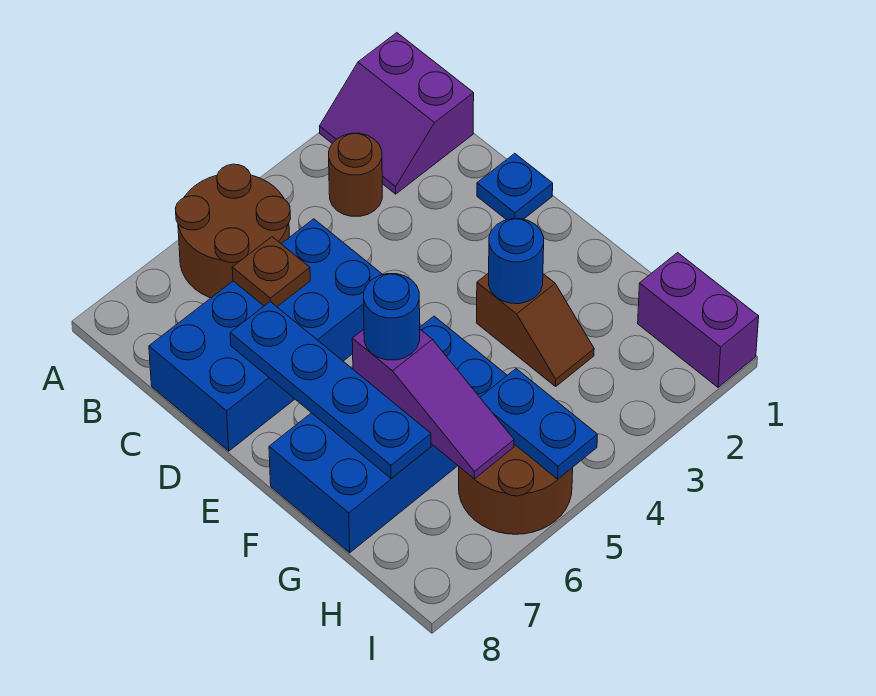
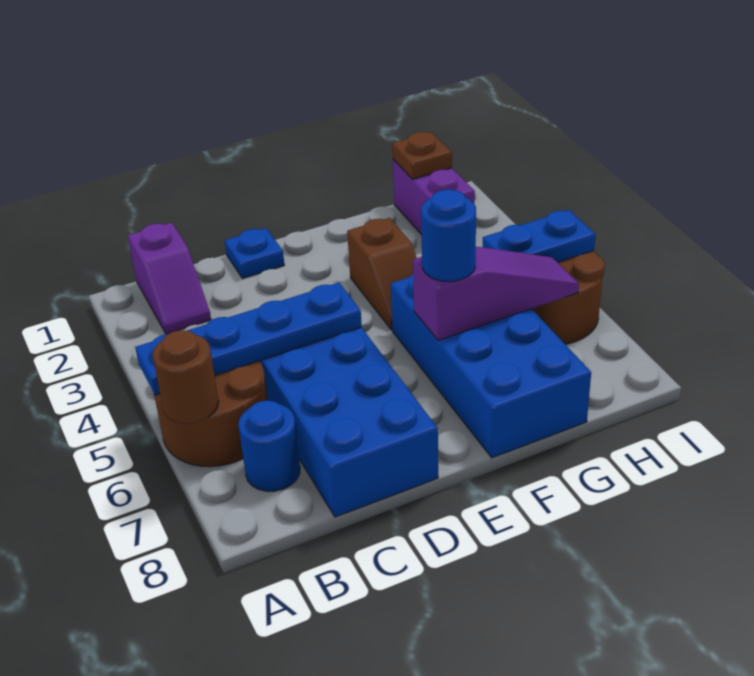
purple 2x2 slope [319,33,474,194] -> purple 1x2 slope [128,223,211,334]
brown 1x1 round brick [329,133,382,216] -> brown 1x1 round brick moved to [153,330,219,424]
brown 1x1 plate [232,237,310,307] -> brown 1x1 plate moved to [392,132,452,179]
blue 1x4 plate [230,302,431,478] -> blue 1x4 plate moved to [135,283,362,395]
brown 1x2 slope [477,273,594,387] -> brown 1x2 slope turned to [347,218,417,330]
blue 1x1 round brick [489,219,544,304] -> blue 1x1 round brick moved to [238,401,300,491]
purple 1x2 brick [638,253,759,387] -> purple 1x2 brick turned to [393,159,475,235]

